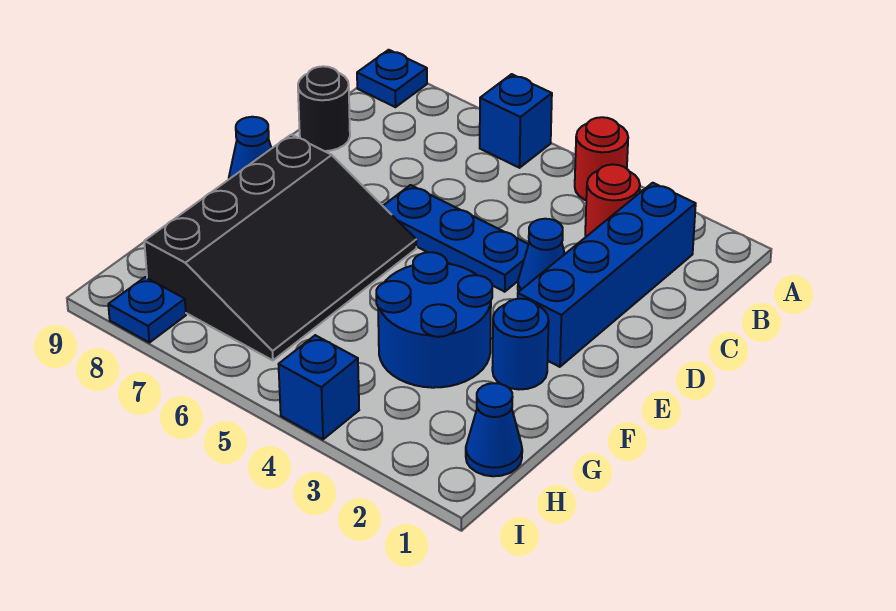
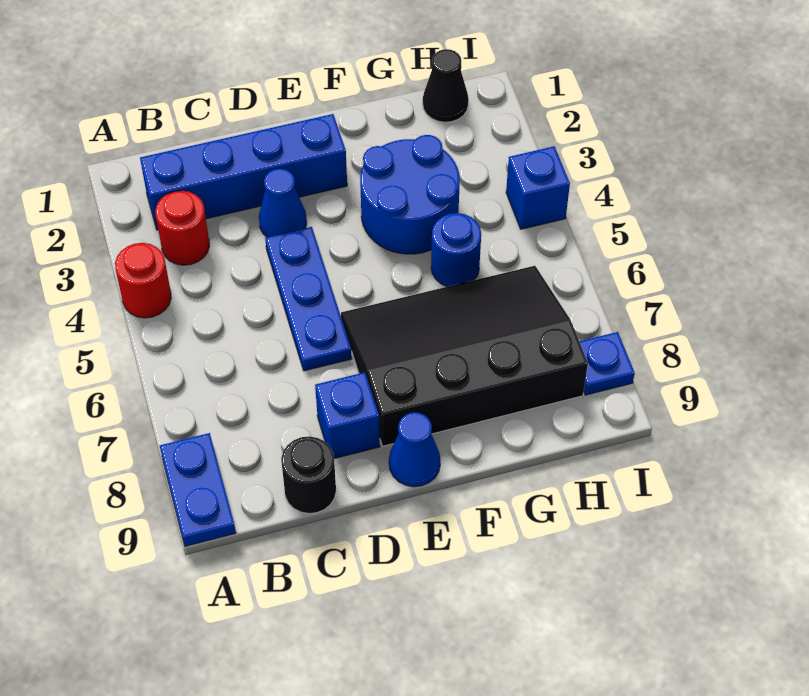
blue 1x1 brick [480,74,552,168] -> blue 1x1 brick moved to [315,372,380,458]
blue 1x1 plate [357,50,427,107] -> blue 1x2 plate [160,433,236,546]
blue 1x1 round brick [492,299,549,389] -> blue 1x1 round brick moved to [431,213,481,287]
blue 1x1 cone [466,383,522,476] -> black 1x1 cone [423,49,469,122]

